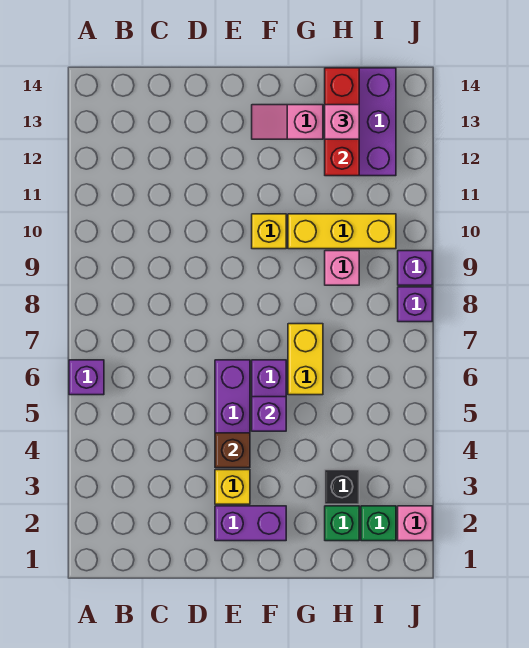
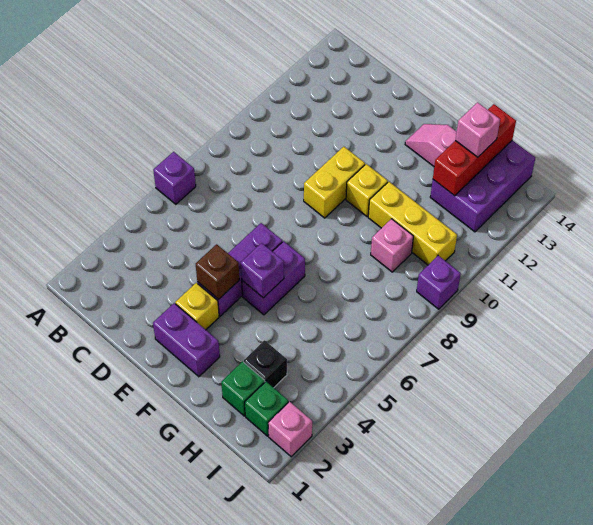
yellow 1x2 brick [288,324,323,395] -> yellow 1x2 brick moved to [304,147,365,218]
purple 1x1 brick [398,287,432,322] -> none

